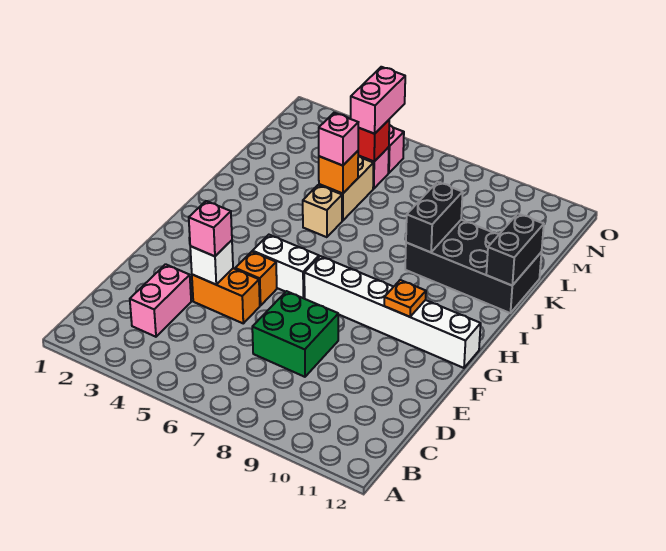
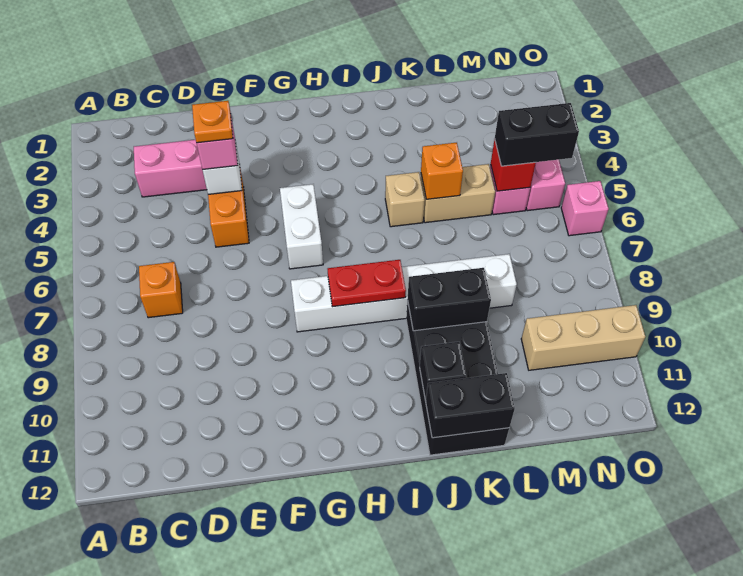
green 2x2 brick [252,291,338,377] -> none
orange 1x1 brick [235,252,277,306] -> orange 1x1 brick moved to [139,262,183,318]
white 1x6 brick [304,256,481,368] -> white 1x6 brick turned to [291,254,517,332]
orange 1x1 plate [384,280,426,317] -> orange 1x1 plate moved to [192,101,233,143]
none -> red 1x2 plate [328,260,406,307]
none -> black 1x1 brick [420,342,466,401]
pink 1x1 brick [319,113,358,166] -> pink 1x1 brick moved to [561,181,609,236]
pink 1x2 brick [351,67,405,134] -> black 1x2 brick [495,103,579,166]
none -> tan 1x3 brick [521,305,646,370]

